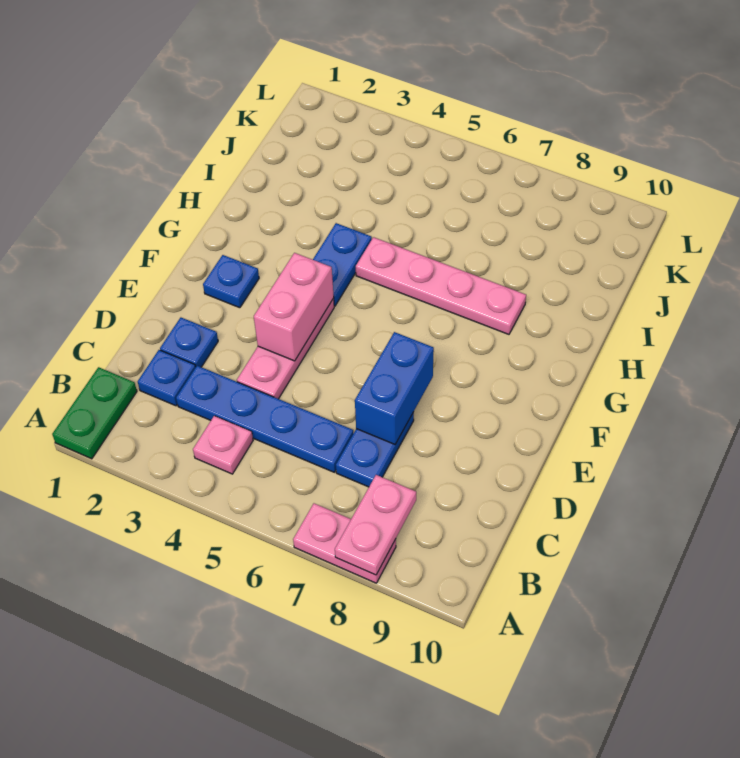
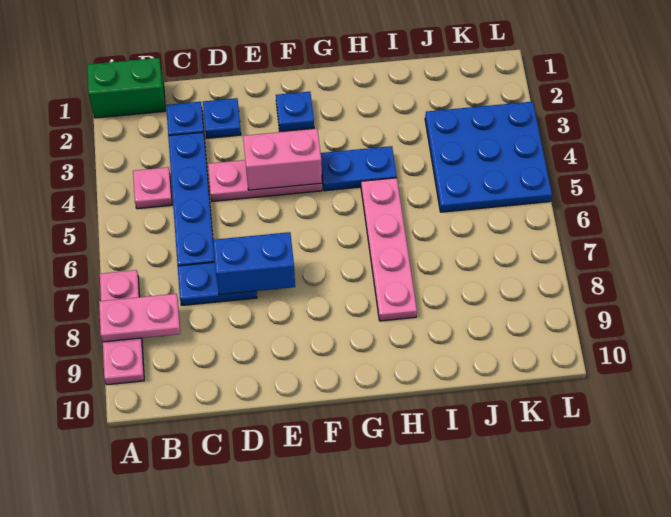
green 1x2 plate [52,367,137,459] -> green 1x2 brick [87,58,166,118]
pink 1x2 plate [293,503,396,583] -> pink 1x3 plate [100,270,144,385]
none -> blue 3x3 plate [425,102,552,212]

